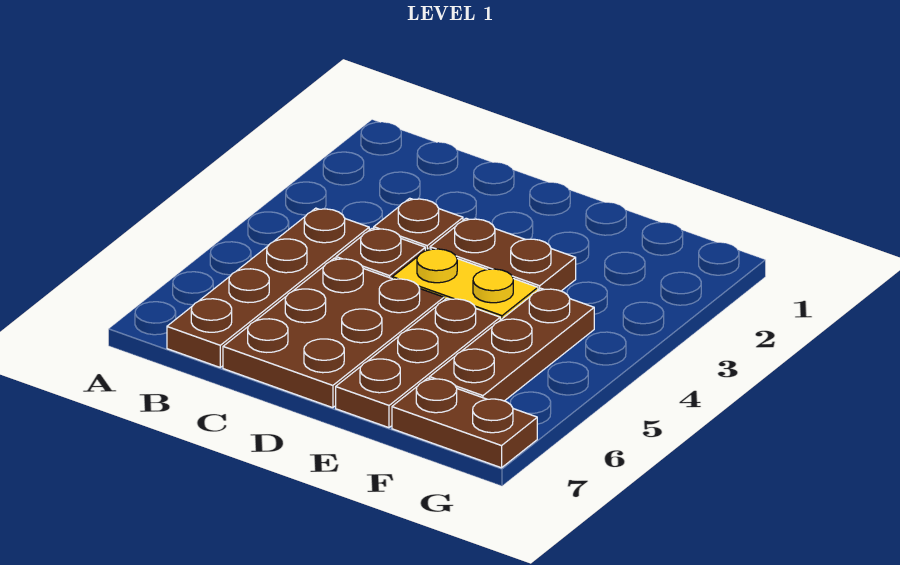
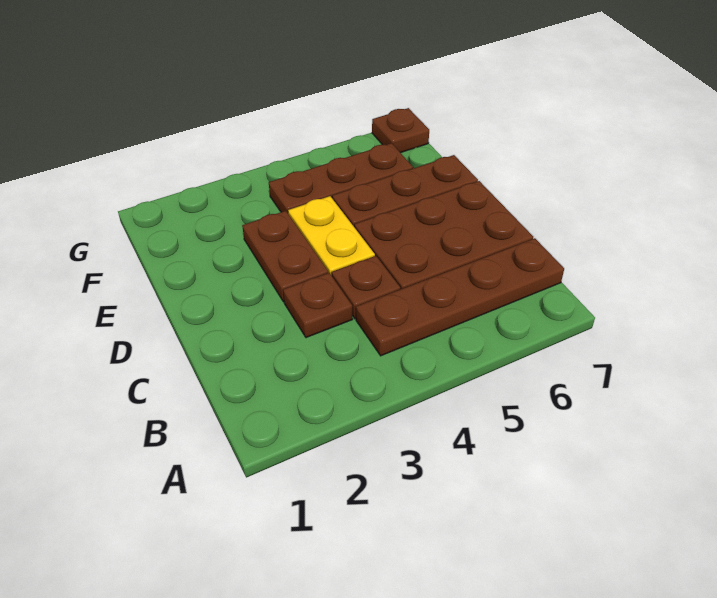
brown 1x2 plate [392,378,537,468] -> brown 1x1 plate [372,108,429,153]

